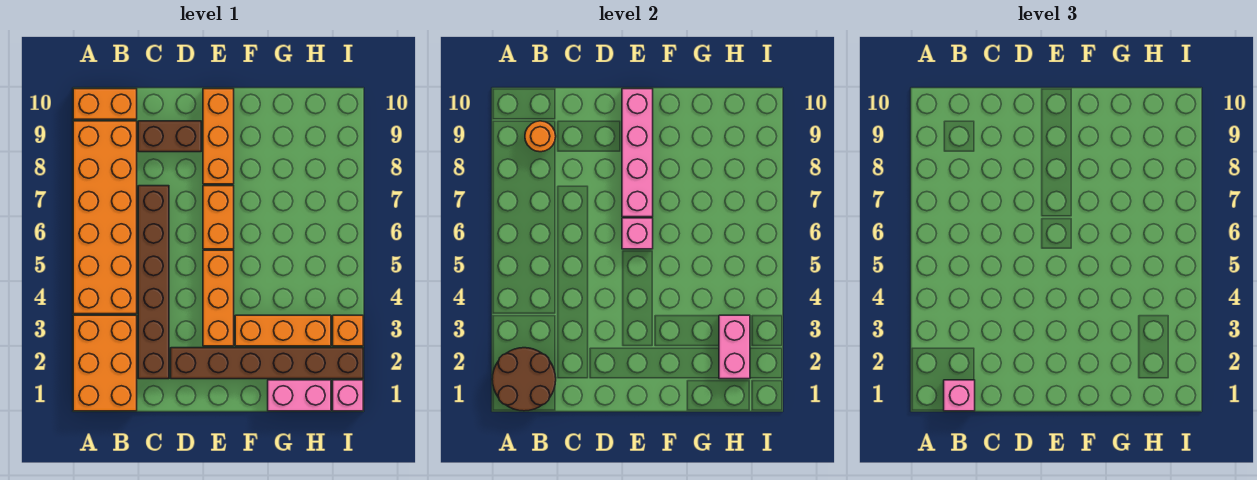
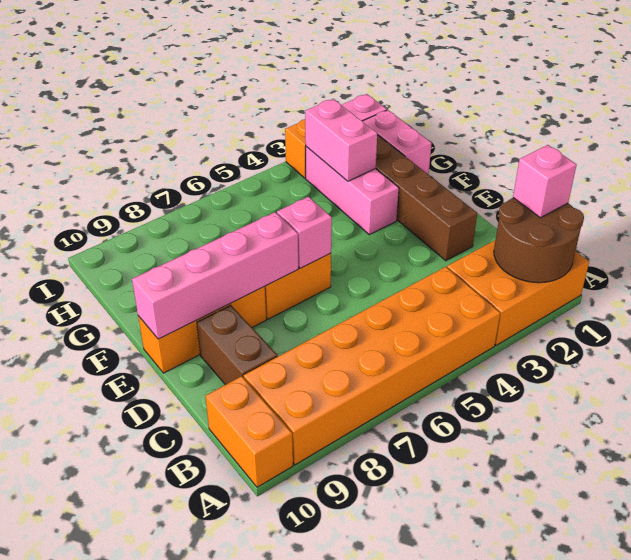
orange 1x1 round brick [525,121,556,152] -> none
brown 1x6 brick [138,186,169,379] -> none
orange 1x3 brick [203,250,234,346] -> none
orange 1x3 brick [235,315,331,346] -> pink 1x3 brick [306,147,399,235]
pink 1x2 brick [719,315,750,379] -> pink 1x2 brick turned to [305,99,377,181]

